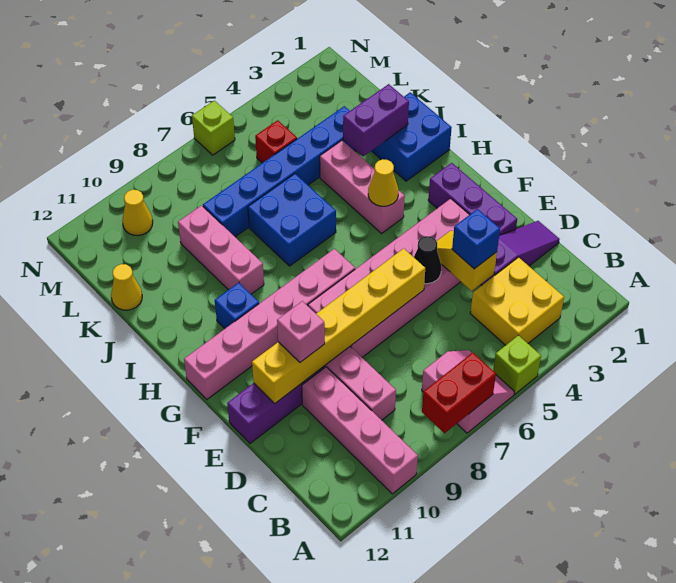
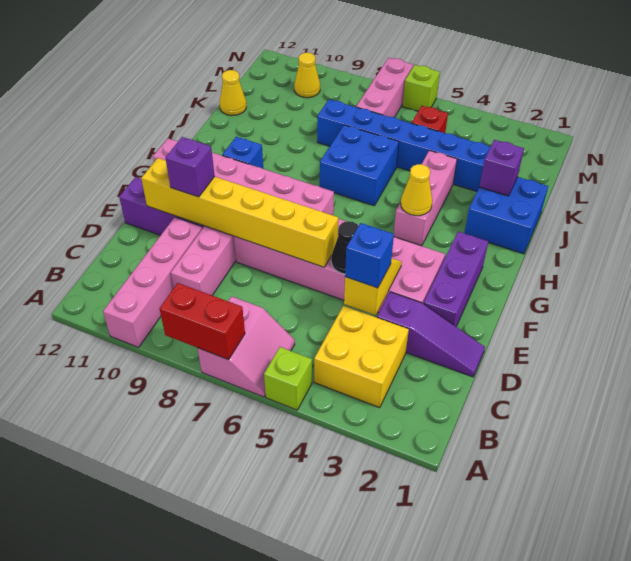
pink 1x1 brick [277,301,325,362] -> purple 1x1 brick [165,137,215,197]
pink 1x3 brick [178,205,264,294] -> pink 1x3 brick moved to [356,58,413,117]
purple 1x2 brick [343,84,409,156] -> purple 1x1 brick [479,140,524,196]

